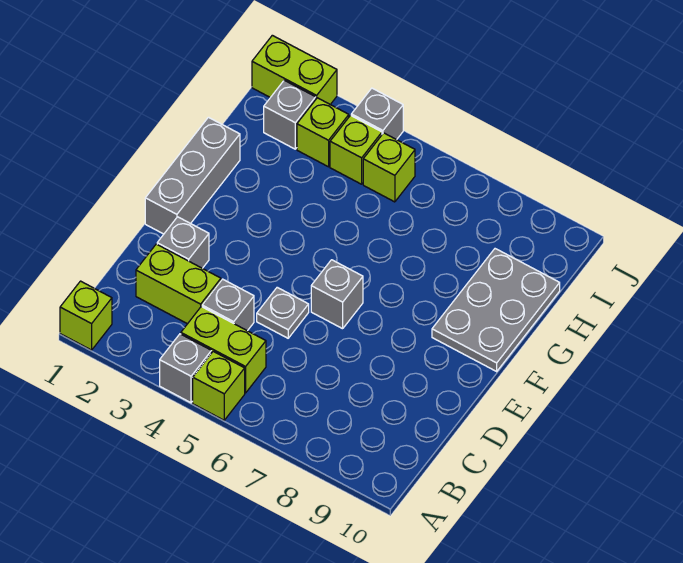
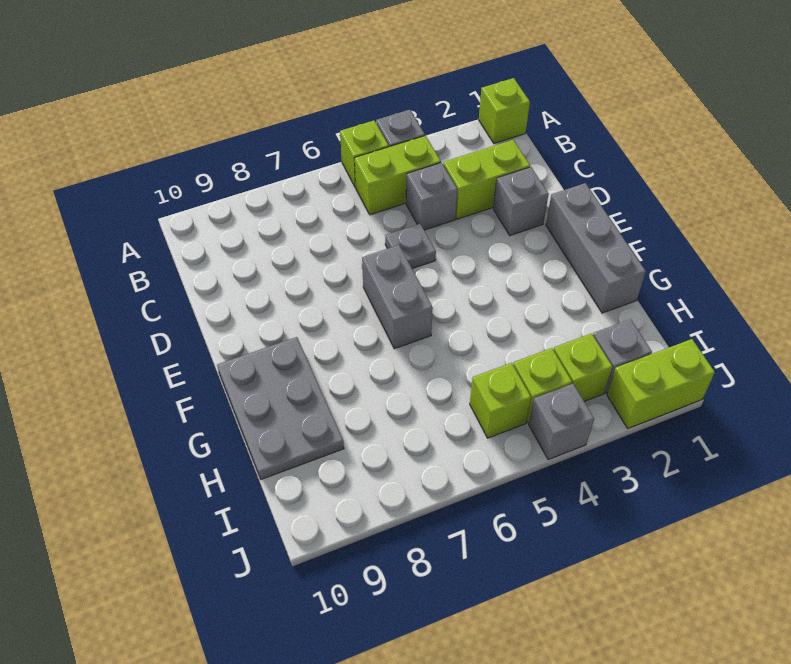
grey 1x1 brick [311,260,363,329] -> grey 1x2 brick [362,245,433,349]

